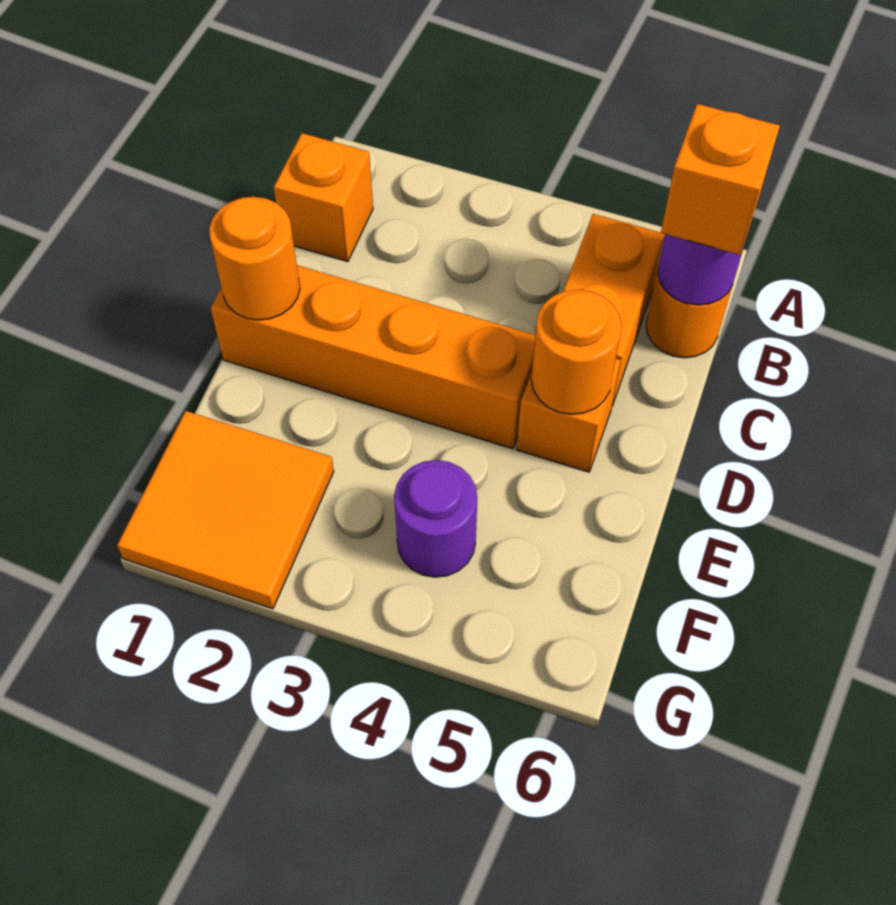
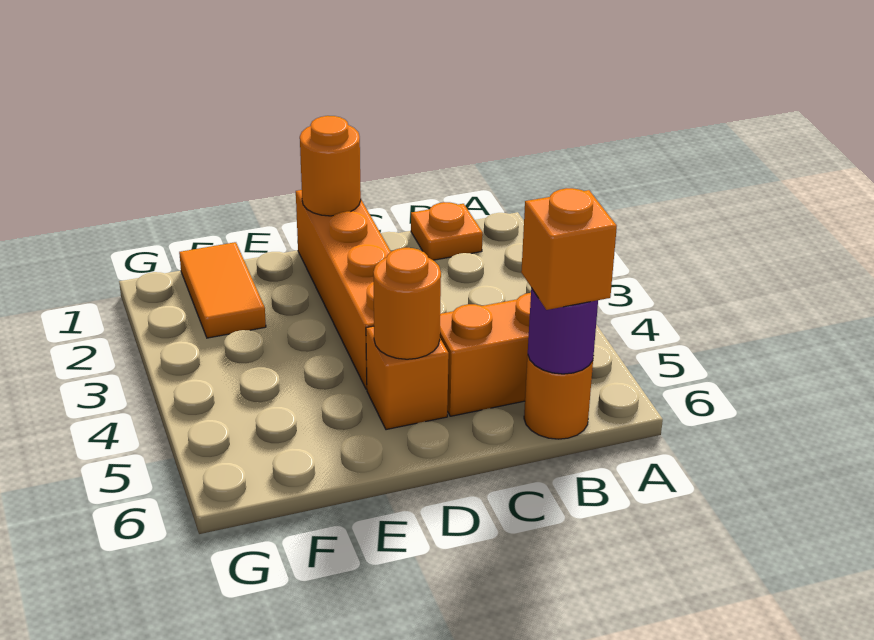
orange 1x1 brick [274,133,373,262] -> orange 1x1 plate [411,202,483,260]
orange 2x2 tile [117,411,334,609] -> orange 1x2 tile [179,242,266,338]
purple 1x1 round brick [394,460,477,577] -> none

